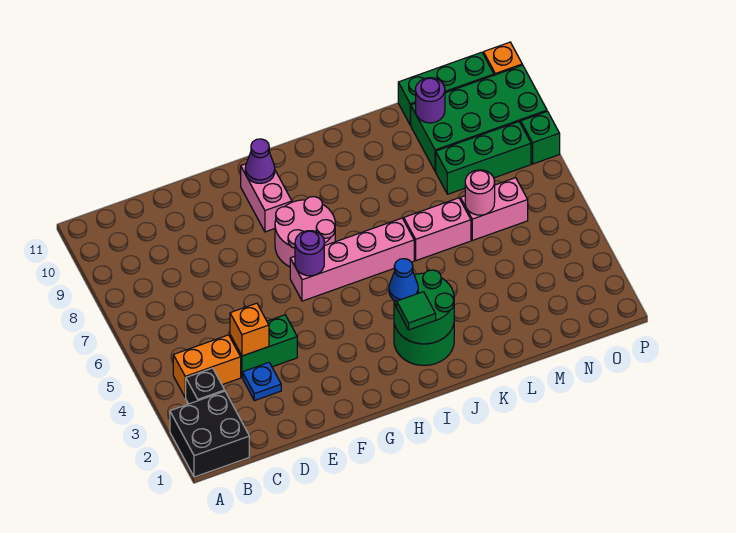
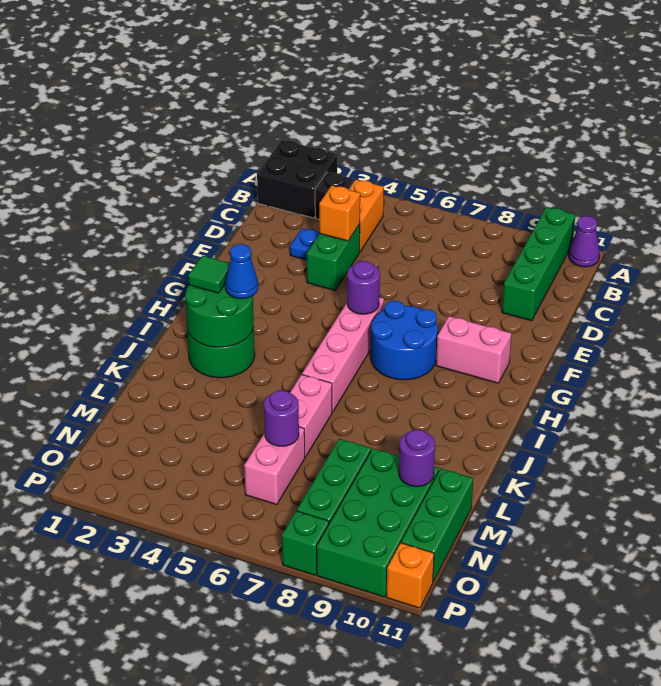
none -> green 1x4 brick [502,207,575,321]
pink 2x2 round brick [275,197,335,267] -> blue 2x2 round brick [371,301,438,380]
purple 1x1 cone [245,139,275,183] -> purple 1x1 cone moved to [569,216,600,267]
pink 1x1 round brick [465,170,495,215] -> purple 1x1 round brick [264,390,299,446]

